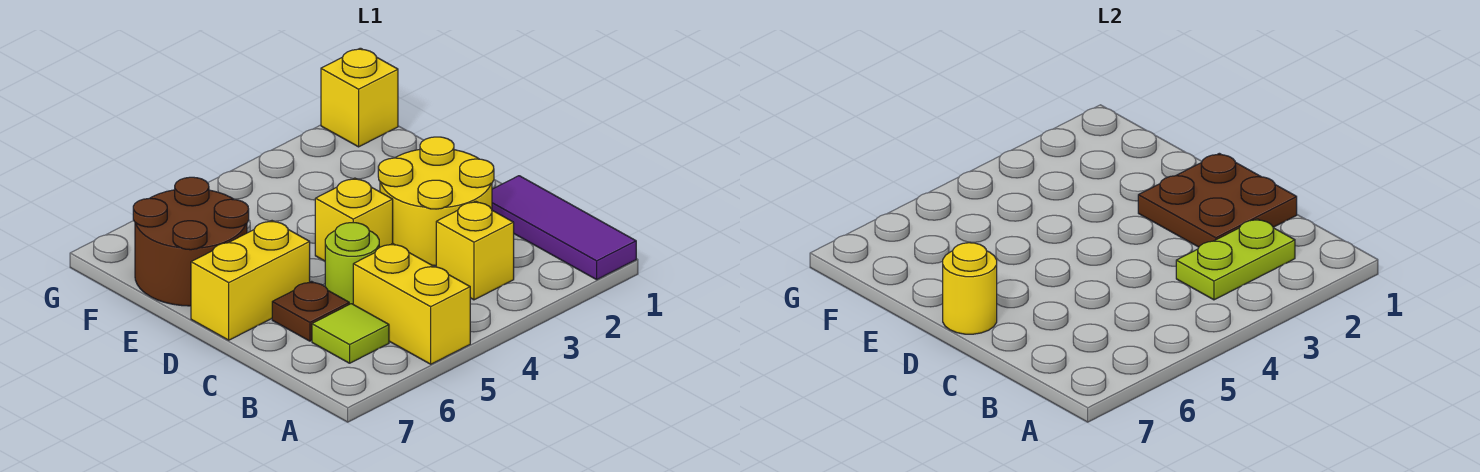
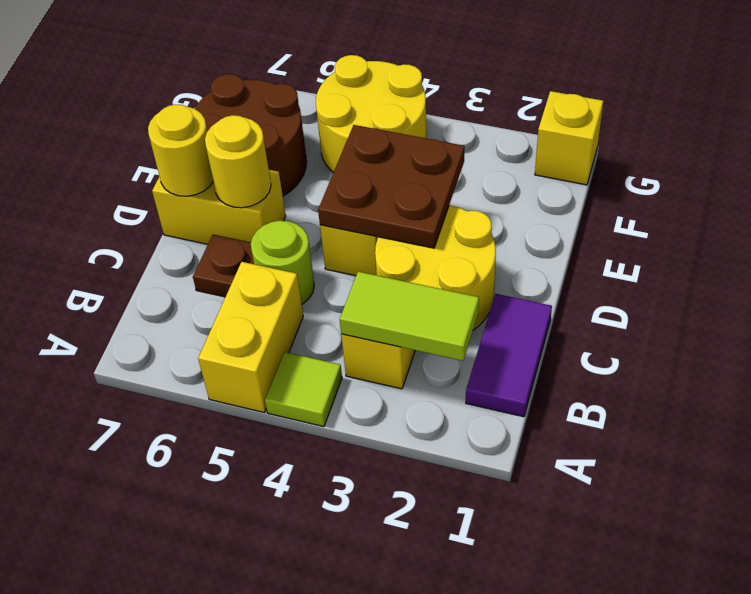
purple 1x3 tile [492,176,636,280] -> purple 1x2 tile [466,294,552,417]
lime 1x2 plate [1176,219,1295,300] -> lime 1x2 tile [340,272,479,361]
lime 1x1 tile [312,304,389,363] -> lime 1x1 tile moved to [265,352,342,427]
brown 2x2 plate [1138,153,1297,247] -> brown 2x2 plate moved to [318,125,465,248]
none -> yellow 1x1 round brick [205,115,271,208]
none -> yellow 2x2 round brick [316,55,426,172]

